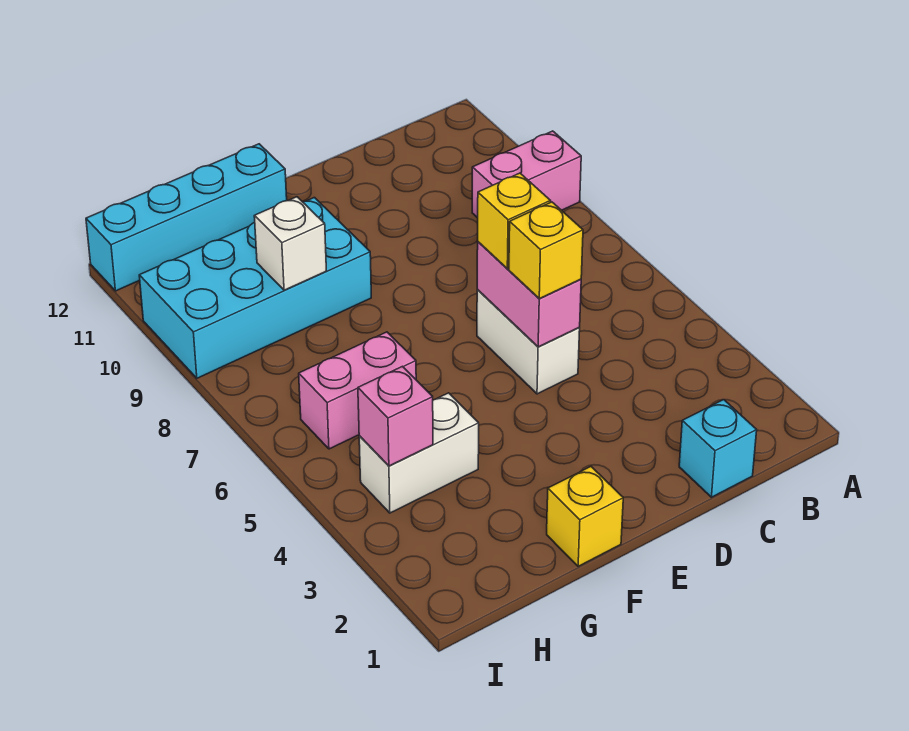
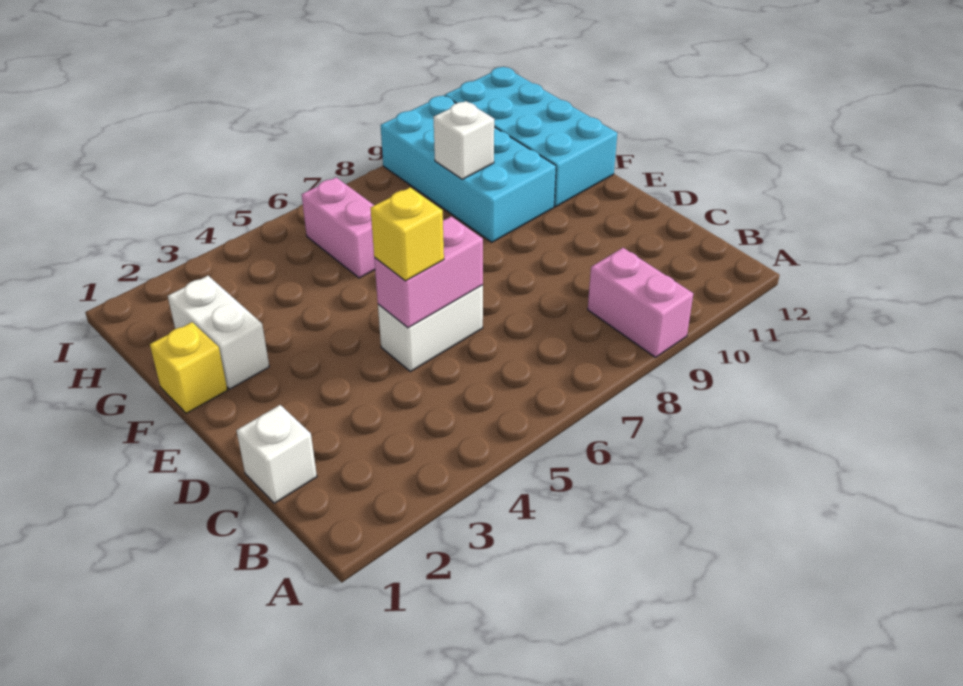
cyan 1x1 brick [679,400,757,497] -> white 1x1 brick [237,405,317,503]
yellow 1x1 brick [478,173,550,269] -> none
cyan 1x4 brick [86,144,287,291] -> cyan 2x4 brick [445,67,617,207]
white 1x2 brick [359,393,479,513] -> white 1x2 brick moved to [168,276,269,389]
pink 1x1 brick [358,366,433,466] -> none

